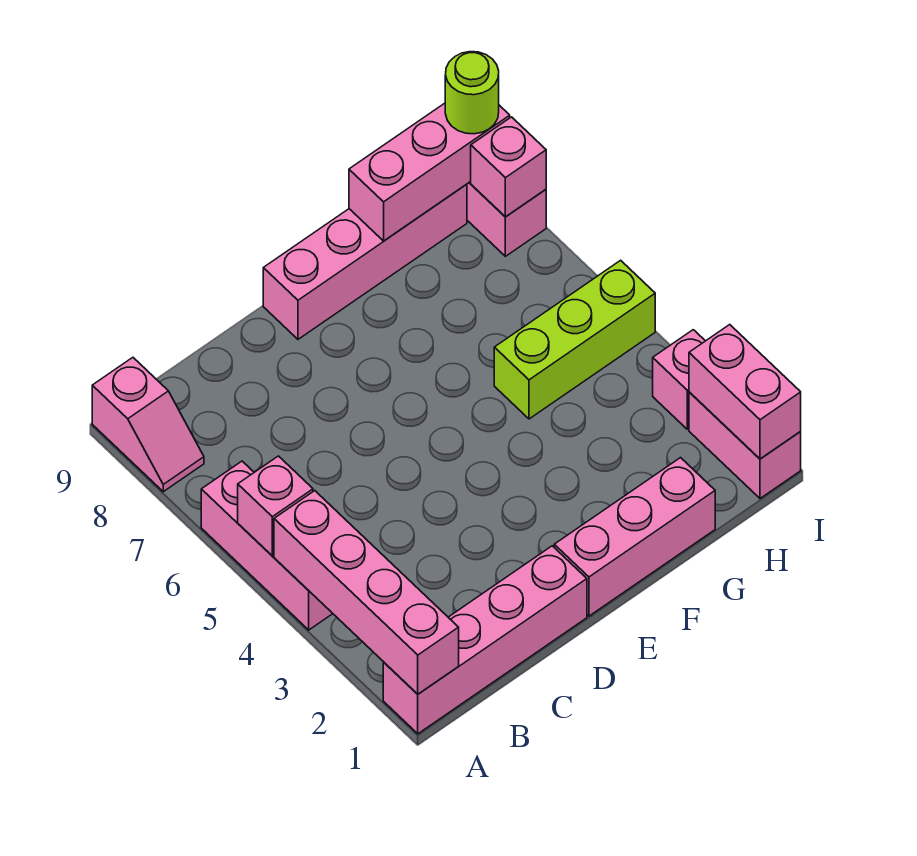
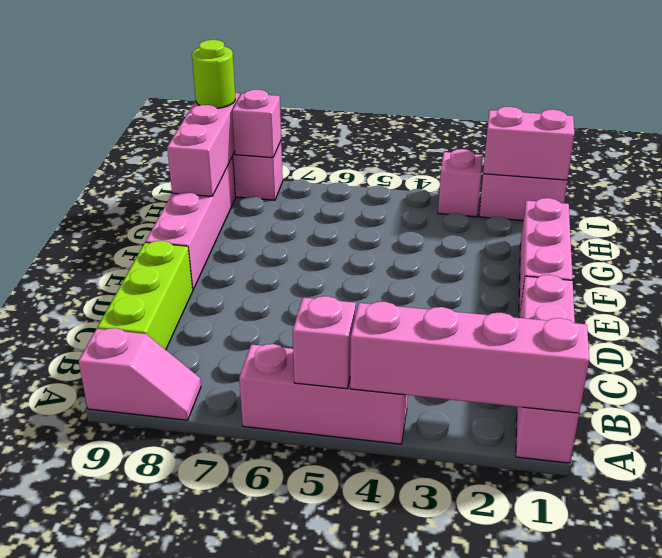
lime 1x3 brick [494,260,655,419] -> lime 1x3 brick moved to [97,241,193,350]

